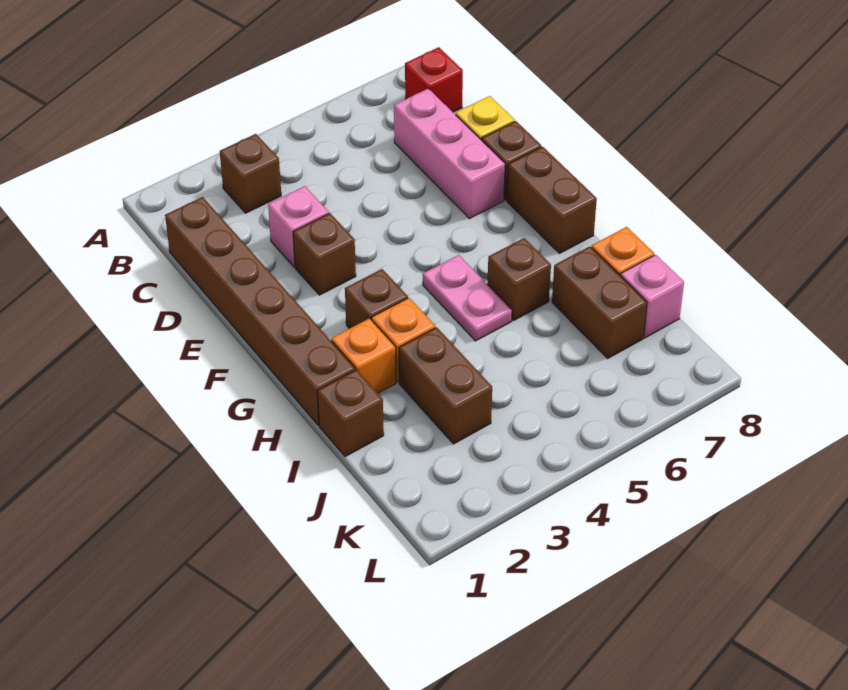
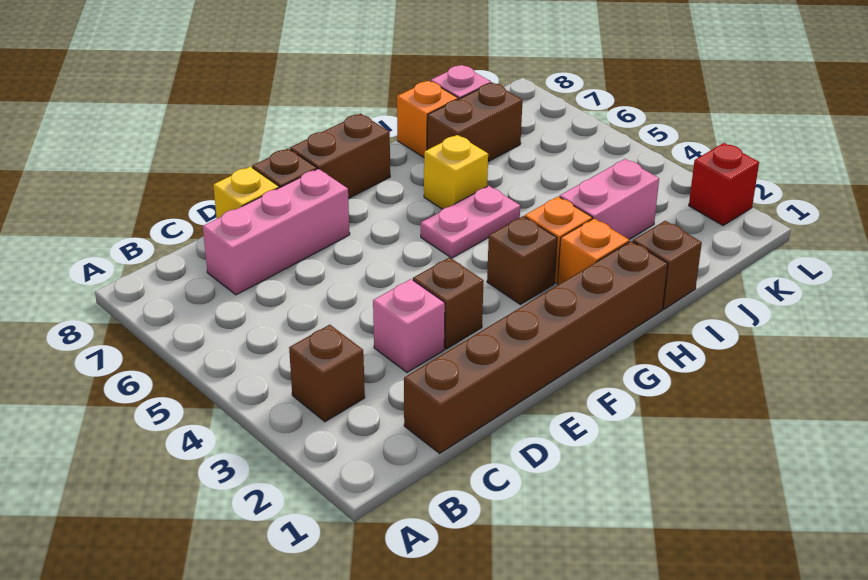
red 1x1 brick [405,47,463,112] -> red 1x1 brick moved to [689,143,759,225]
brown 1x1 brick [487,238,551,321] -> yellow 1x1 brick [424,135,488,209]
brown 1x2 brick [399,327,492,444] -> pink 1x2 brick [560,159,659,239]

